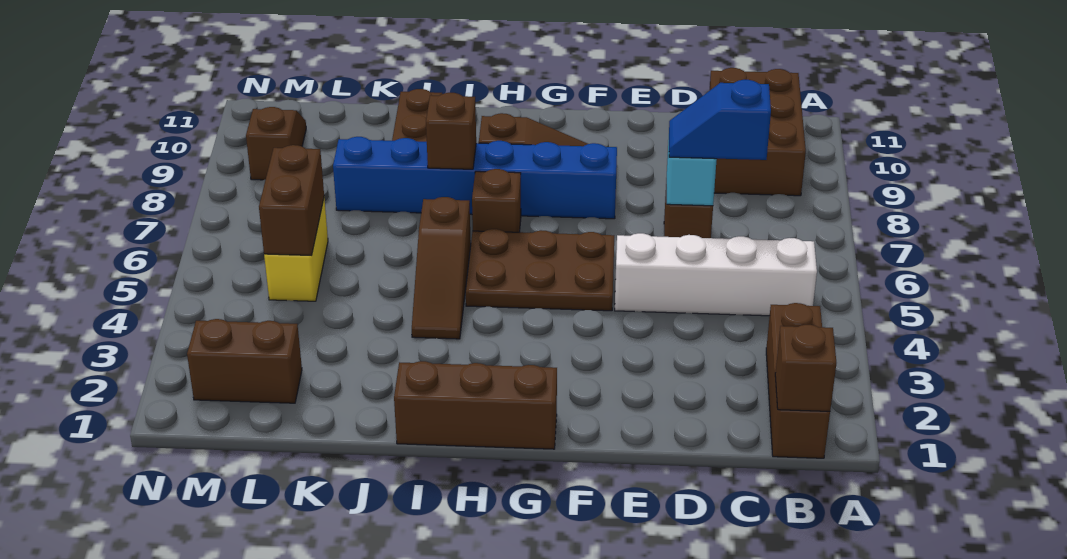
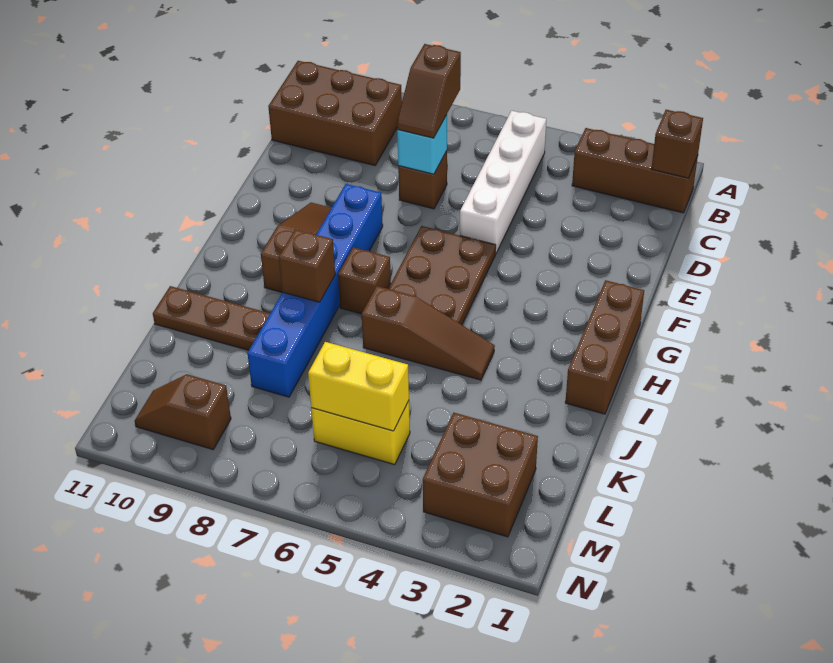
blue 1x2 slope [669,80,771,160] -> brown 1x2 slope [397,44,461,138]
brown 1x2 brick [187,319,302,403] -> brown 2x2 brick [423,413,538,537]
brown 1x2 brick [259,145,324,255] -> yellow 1x2 brick [308,342,409,431]

